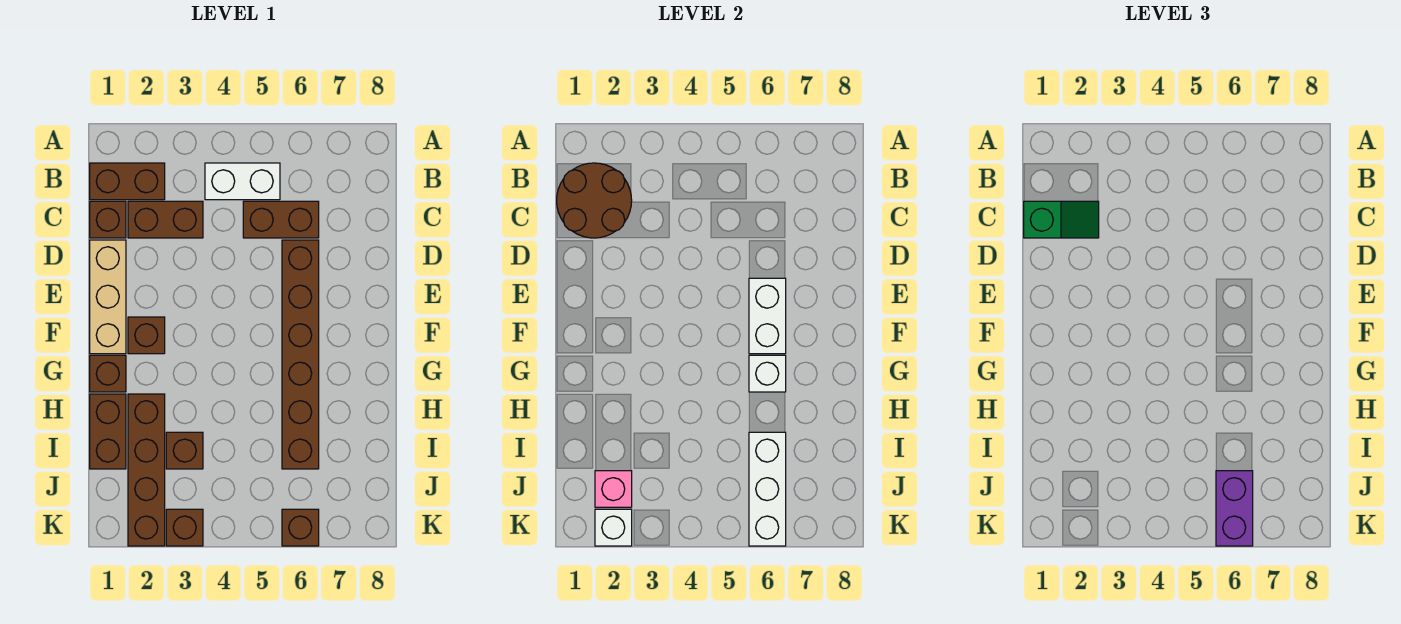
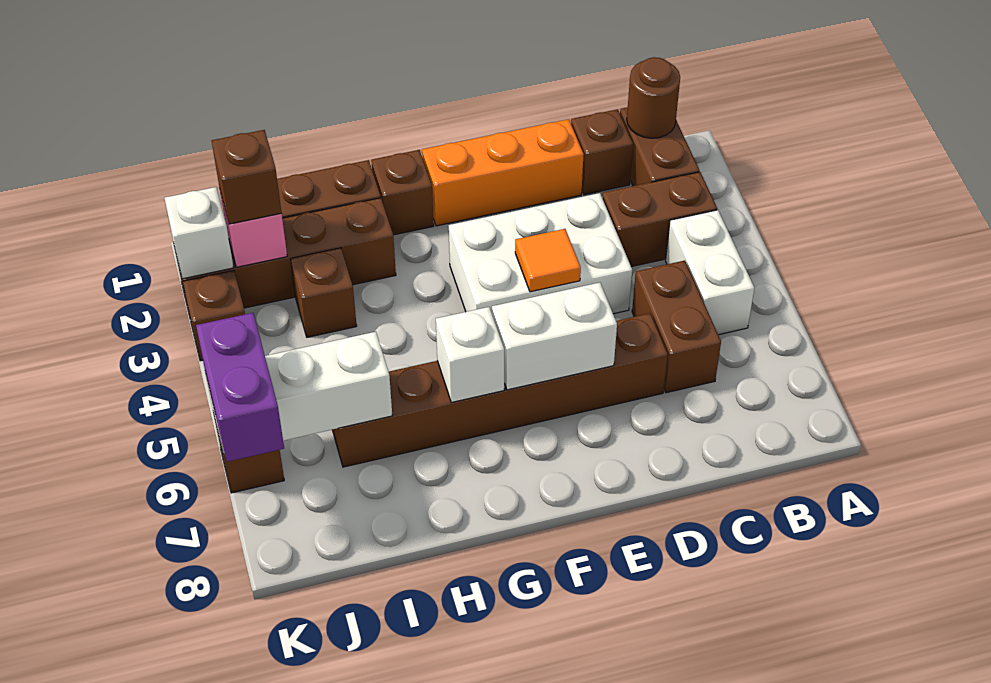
brown 2x2 round brick [557,163,632,238] -> brown 1x1 round brick [627,57,680,138]
green 1x2 slope [1024,201,1099,238] -> none
brown 1x2 brick [128,201,203,238] -> brown 1x2 brick turned to [602,172,717,267]
tan 1x3 brick [90,240,126,354] -> orange 1x3 brick [422,119,584,226]
none -> white 2x3 brick [449,193,632,314]
none -> orange 1x1 tile [515,229,581,292]
brown 1x1 brick [128,317,165,354] -> brown 1x1 brick moved to [212,130,282,224]
purple 1x2 brick [1216,471,1253,546] -> purple 1x2 brick turned to [196,313,284,462]

